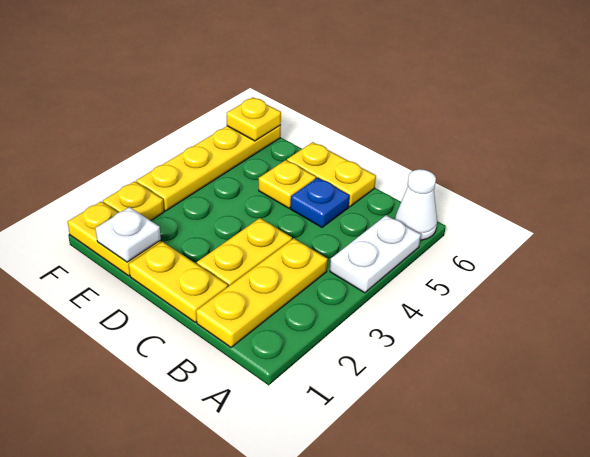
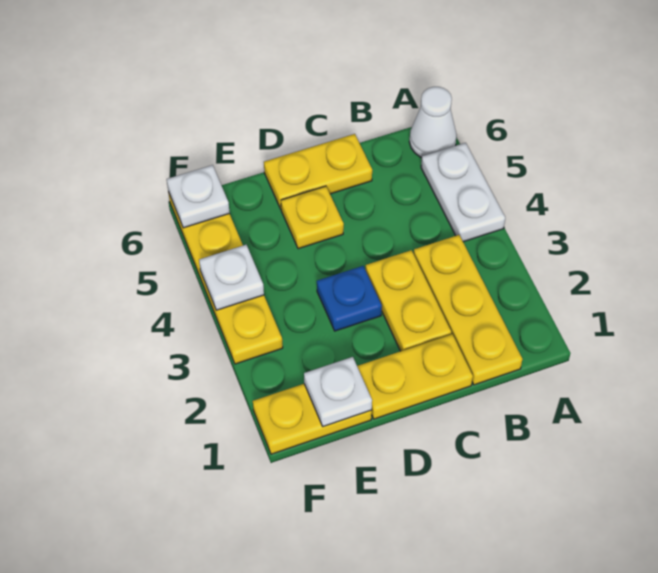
blue 1x1 plate [291,178,350,227] -> blue 1x1 plate moved to [317,266,382,331]
yellow 1x1 plate [103,181,164,221] -> none
none -> white 1x1 plate [199,245,264,310]
yellow 1x1 plate [227,97,281,141] -> white 1x1 plate [167,165,230,228]

